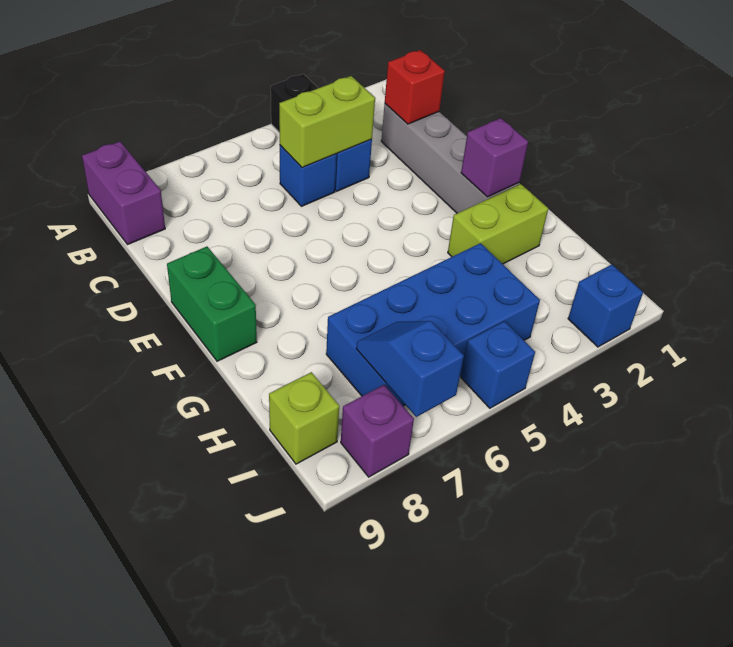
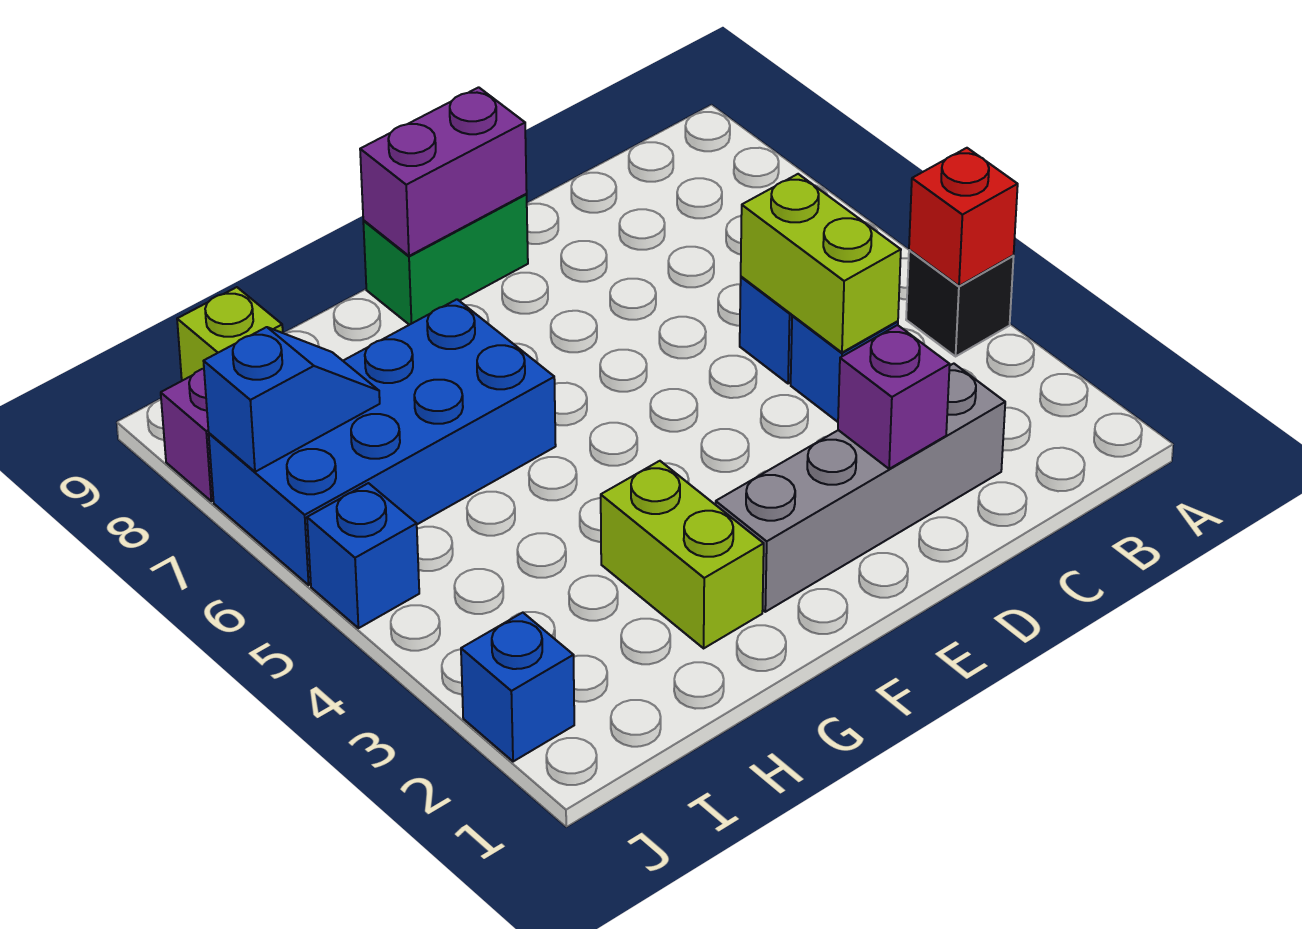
purple 1x2 brick [82,142,165,245] -> purple 1x2 brick moved to [360,87,527,256]
red 1x1 brick [385,50,445,124] -> red 1x1 brick moved to [909,148,1018,286]
purple 1x1 brick [461,118,528,197] -> purple 1x1 brick moved to [838,325,950,469]
blue 2x4 brick [326,243,540,406] -> blue 2x4 brick turned to [209,299,556,585]

